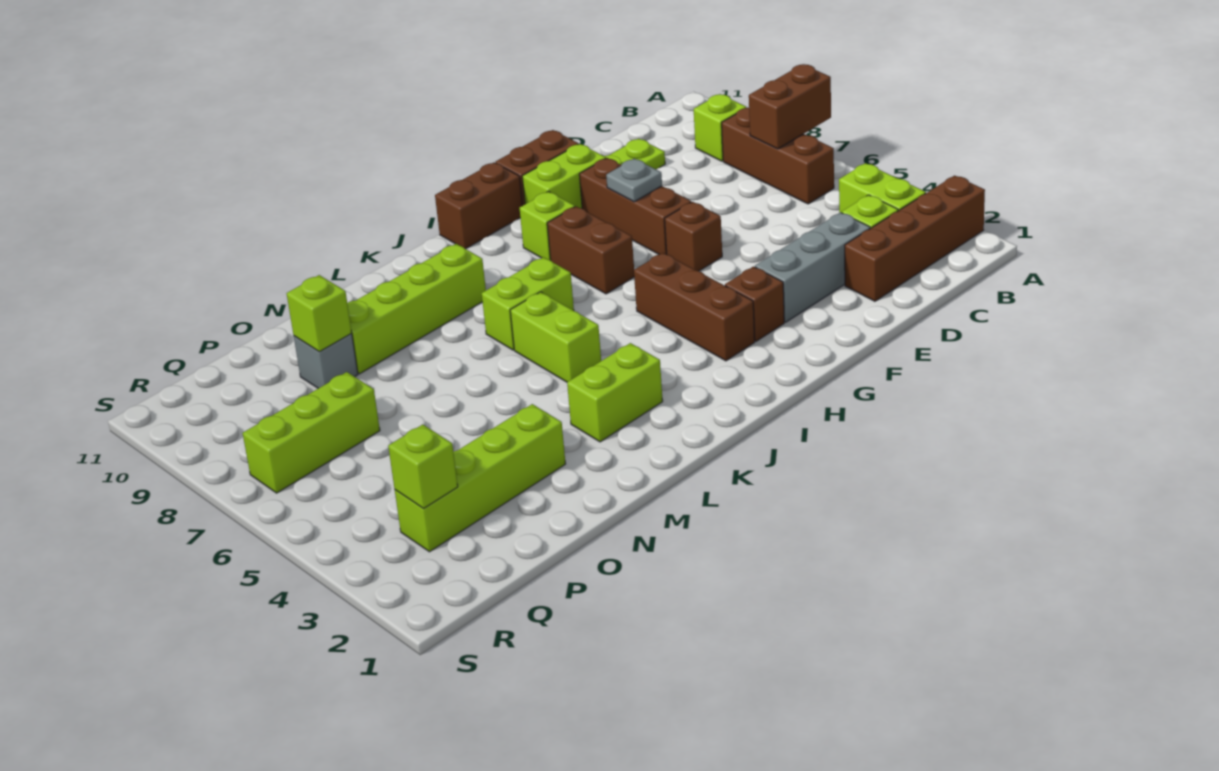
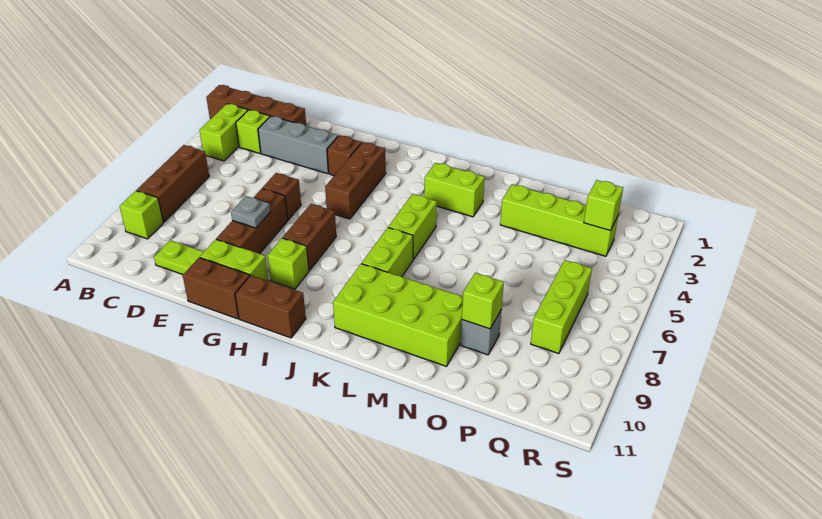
brown 1x2 brick [749,64,831,149] -> none
lime 1x2 brick [482,257,574,350] -> lime 1x2 brick turned to [362,228,413,277]
lime 1x4 brick [347,244,486,374] -> lime 2x4 brick [333,264,463,366]
lime 1x3 brick [243,372,380,493] -> lime 1x3 brick turned to [531,260,592,354]

